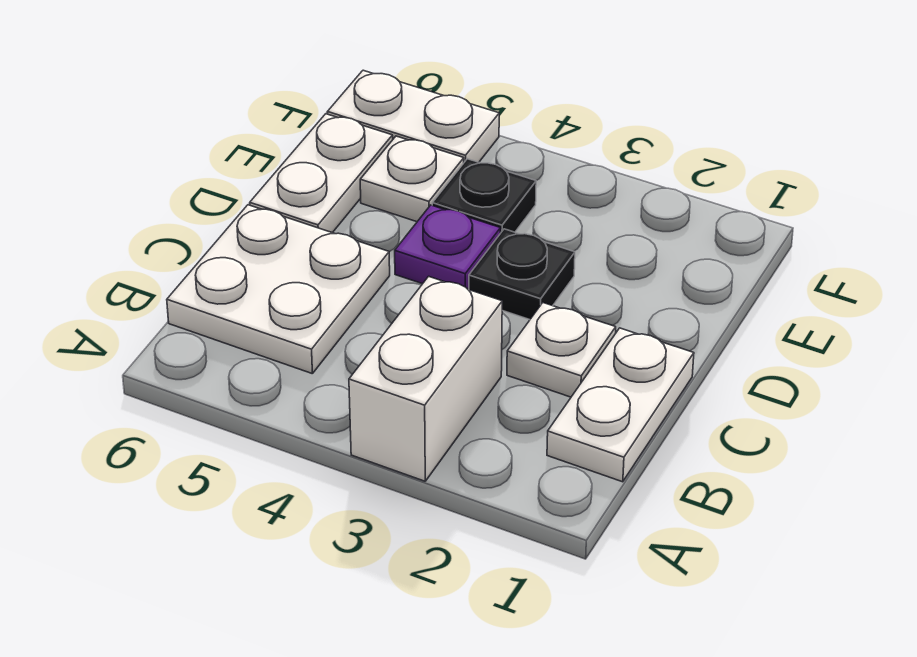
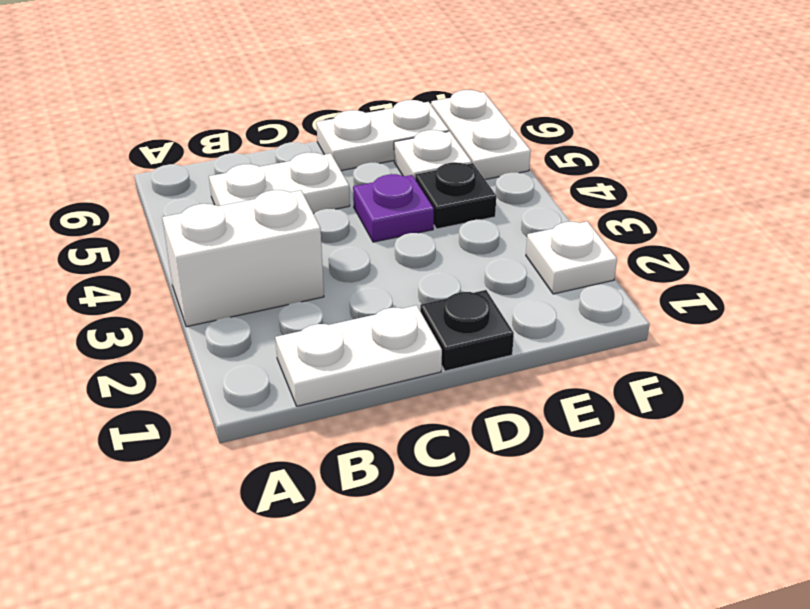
white 2x2 plate [167,205,390,374] -> white 1x2 plate [209,152,350,214]
white 1x1 plate [507,303,616,397] -> white 1x1 plate moved to [526,221,617,294]
black 1x1 plate [469,229,575,320] -> black 1x1 plate moved to [420,290,514,371]

